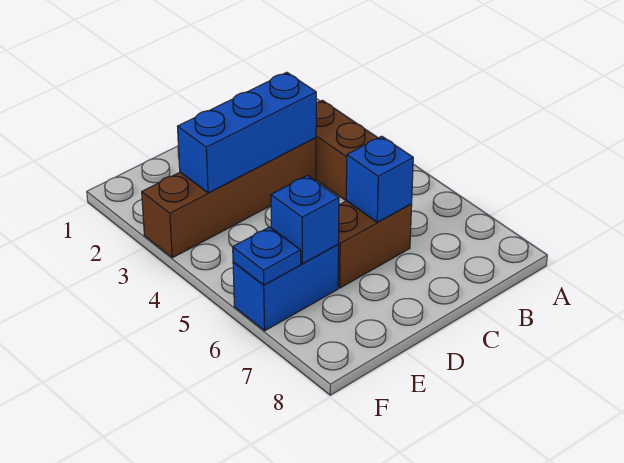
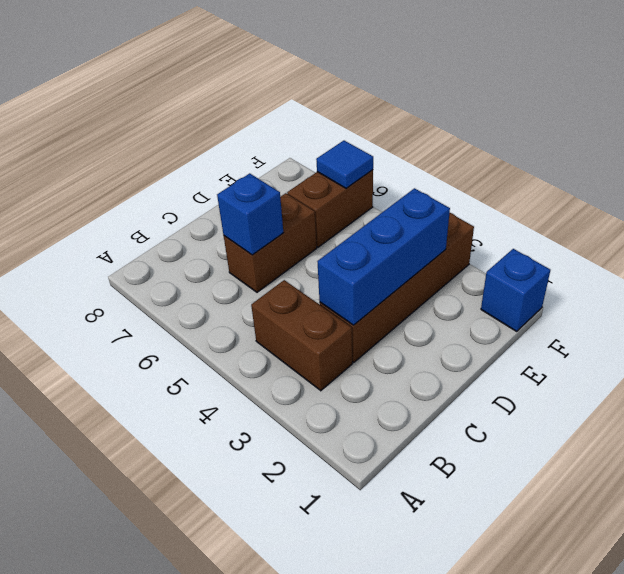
blue 1x2 brick [233,245,338,331] -> brown 1x2 brick [287,170,373,247]
blue 1x1 brick [271,175,339,264] -> blue 1x1 brick moved to [481,249,550,331]
blue 1x1 plate [233,227,301,285] -> blue 1x1 tile [316,141,373,188]

